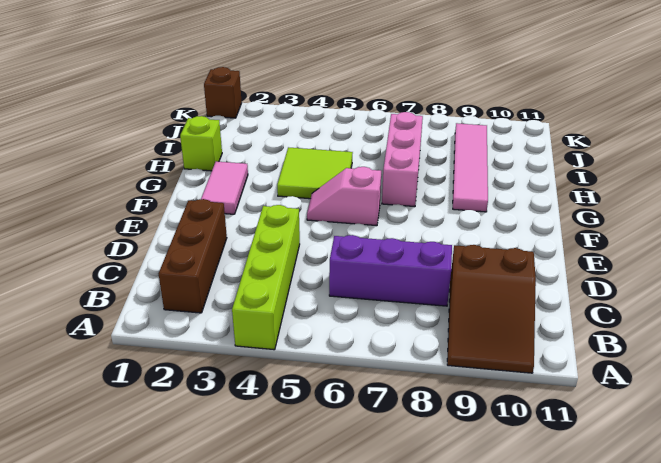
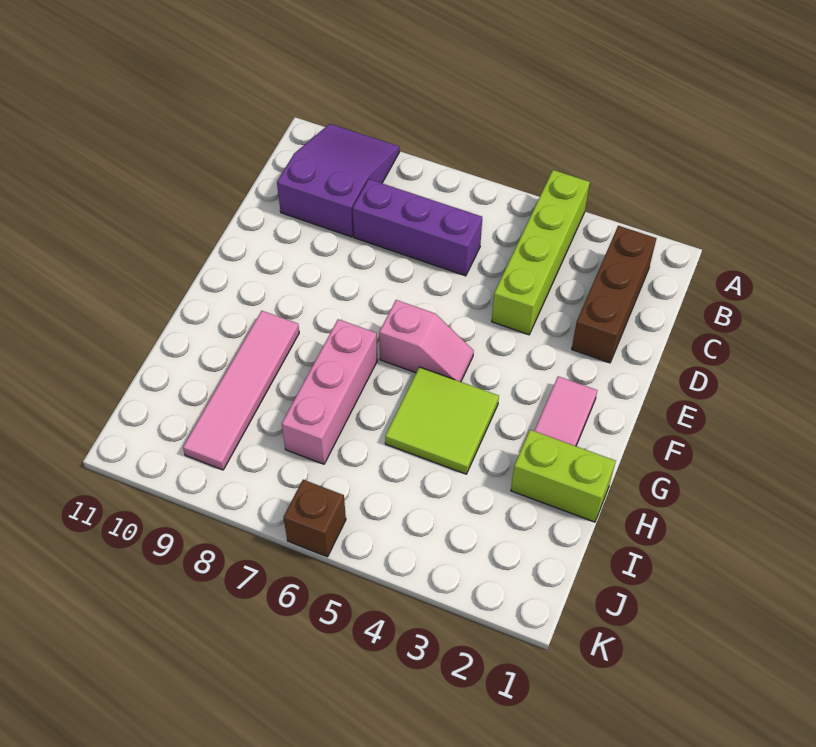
brown 2x3 slope [447,245,536,373] -> purple 2x3 slope [277,124,400,237]
lime 1x1 brick [180,116,222,171] -> lime 1x2 brick [511,430,616,522]
brown 1x1 brick [204,67,242,118] -> brown 1x1 brick moved to [283,480,346,557]

